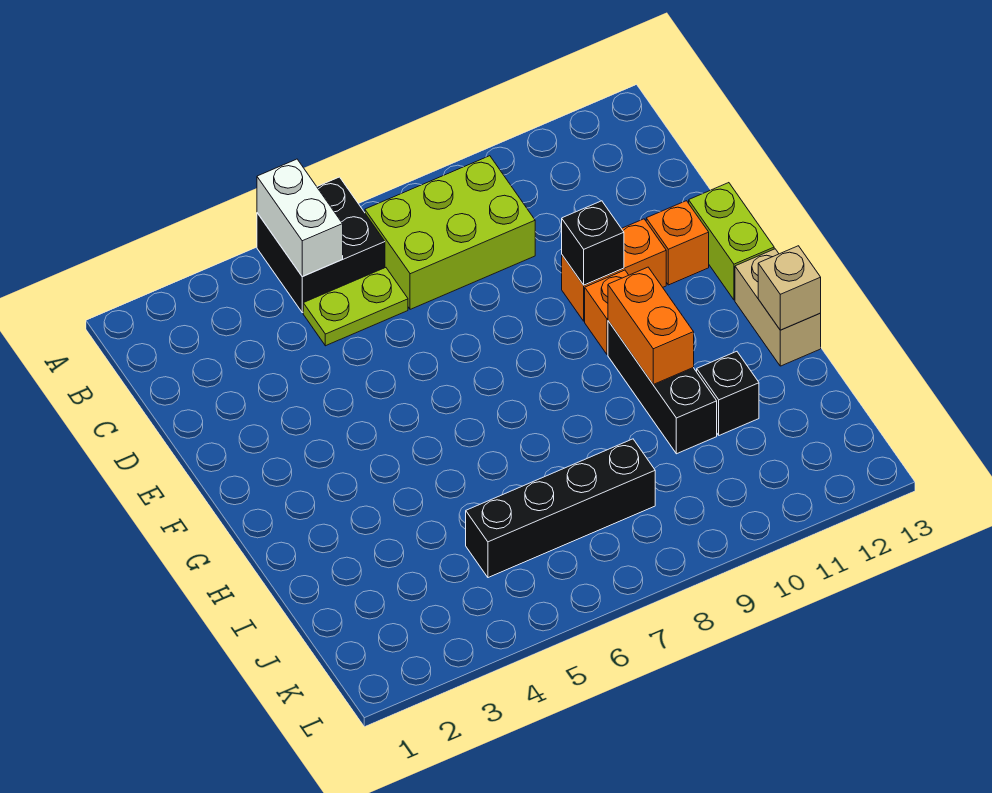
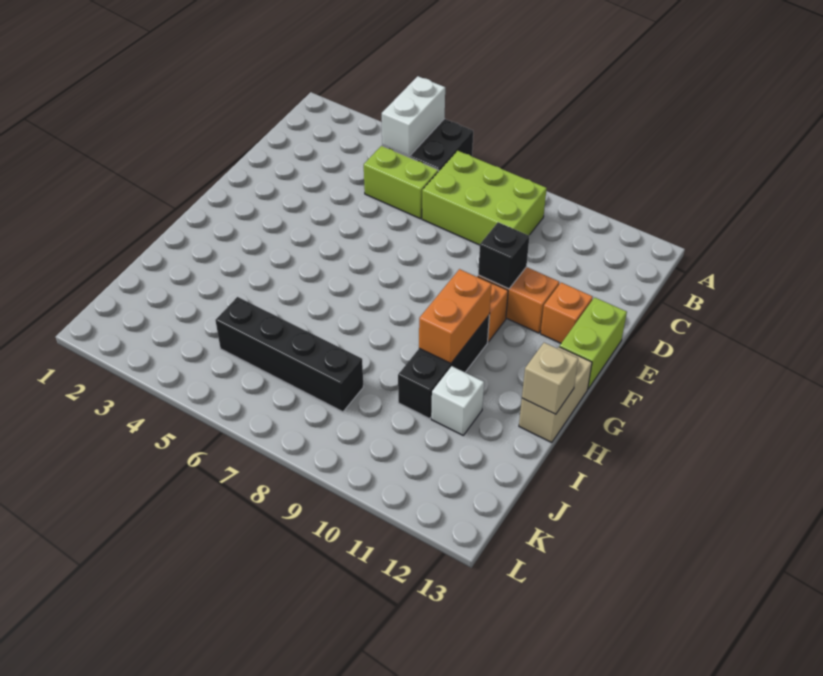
lime 1x2 plate [303,268,408,346] -> lime 1x2 brick [364,146,438,219]
black 1x1 brick [697,351,759,435] -> white 1x1 brick [431,366,484,435]

